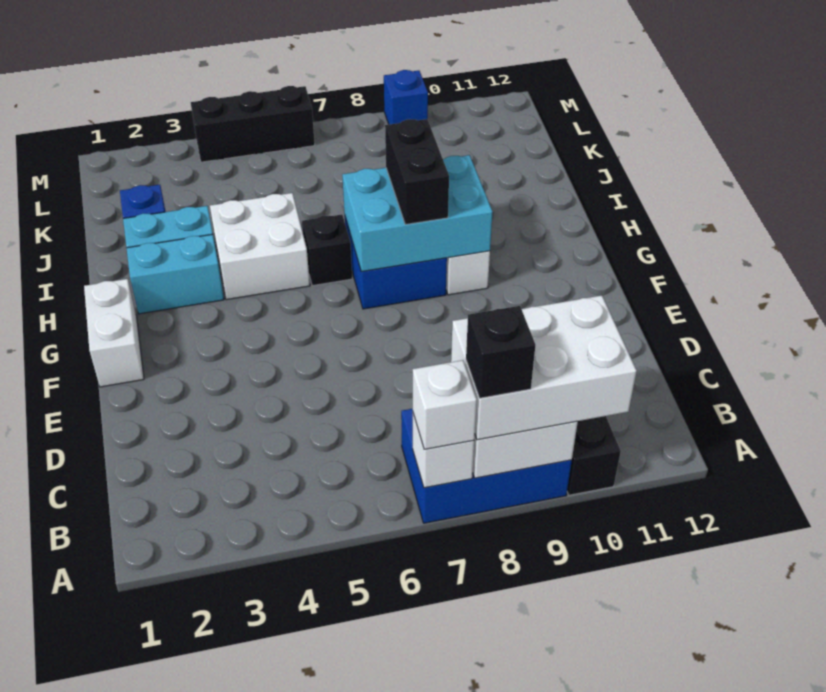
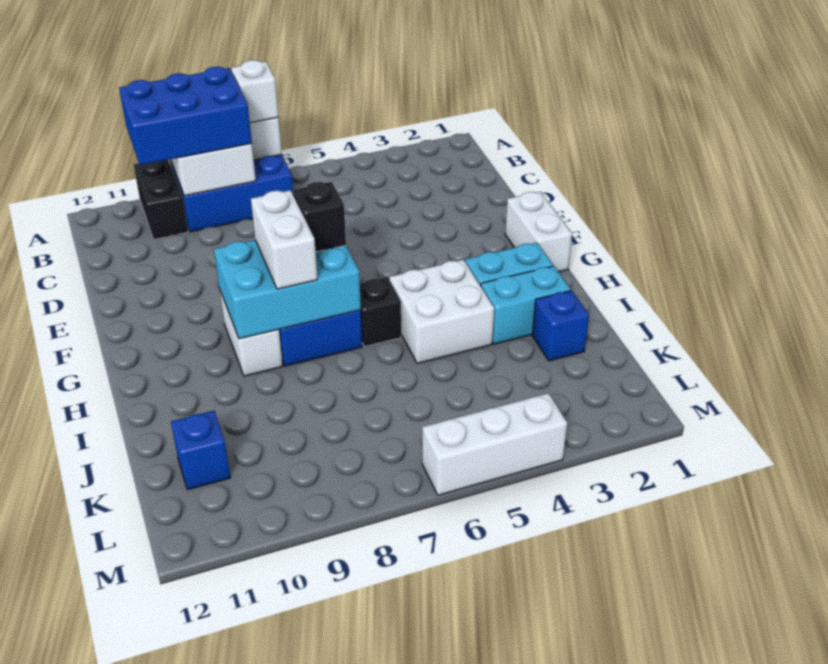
white 2x3 brick [451,295,637,440] -> blue 2x3 brick [119,67,252,165]
black 1x1 brick [466,306,535,398] -> black 1x1 brick moved to [293,182,346,252]
black 1x2 brick [385,119,449,225] -> white 1x2 brick [251,190,317,289]
black 1x3 brick [191,86,315,162] -> white 1x3 brick [422,393,567,495]
blue 1x1 brick [384,70,428,125] -> blue 1x1 brick moved to [171,411,230,490]

